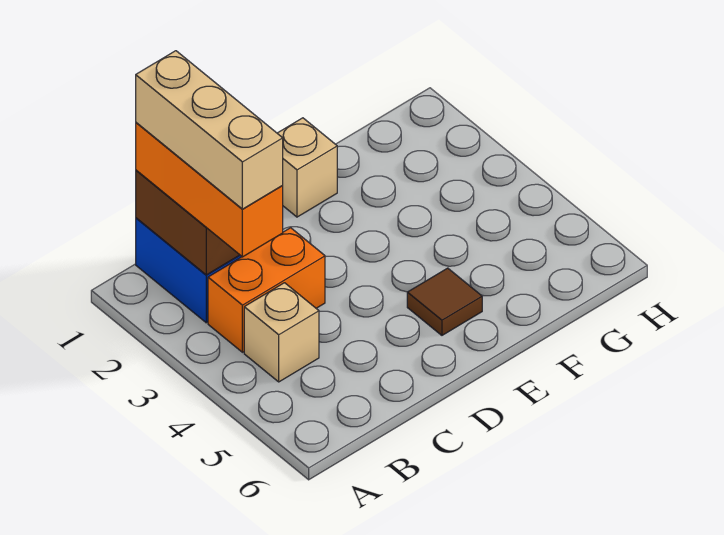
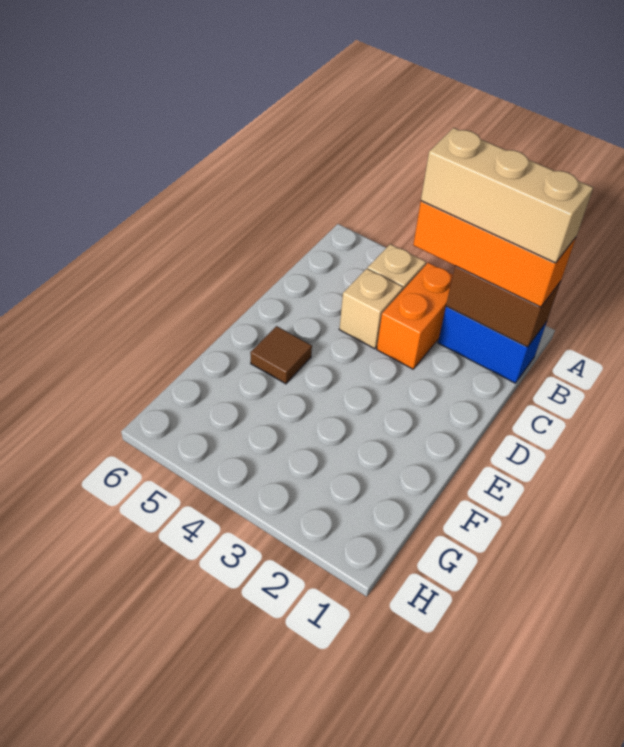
tan 1x1 brick [277,118,337,217] -> tan 1x1 brick moved to [339,269,403,349]

